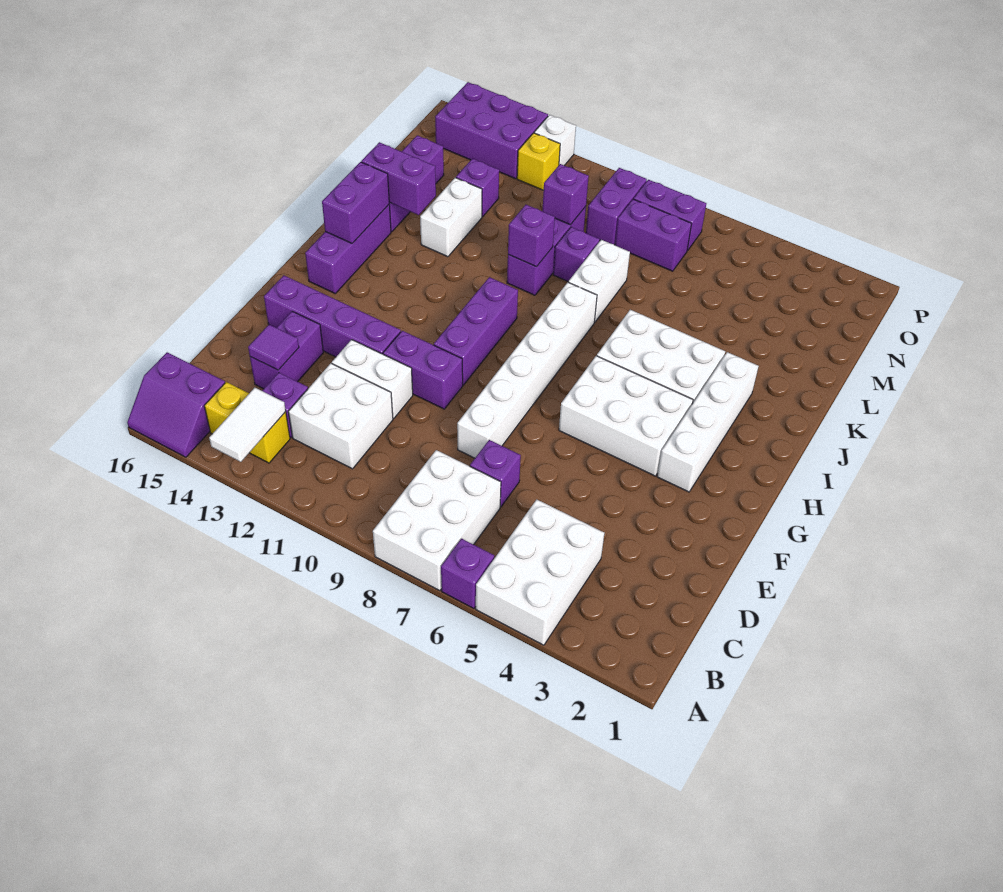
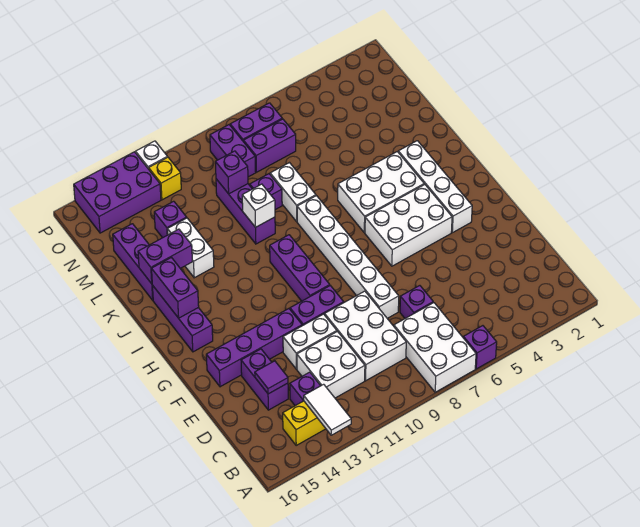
white 2x3 brick [476,500,604,645] -> white 2x3 brick moved to [325,291,406,381]
purple 2x2 slope [127,352,225,457] -> none
purple 1x1 brick [508,205,555,267] -> white 1x1 brick [242,184,275,227]

